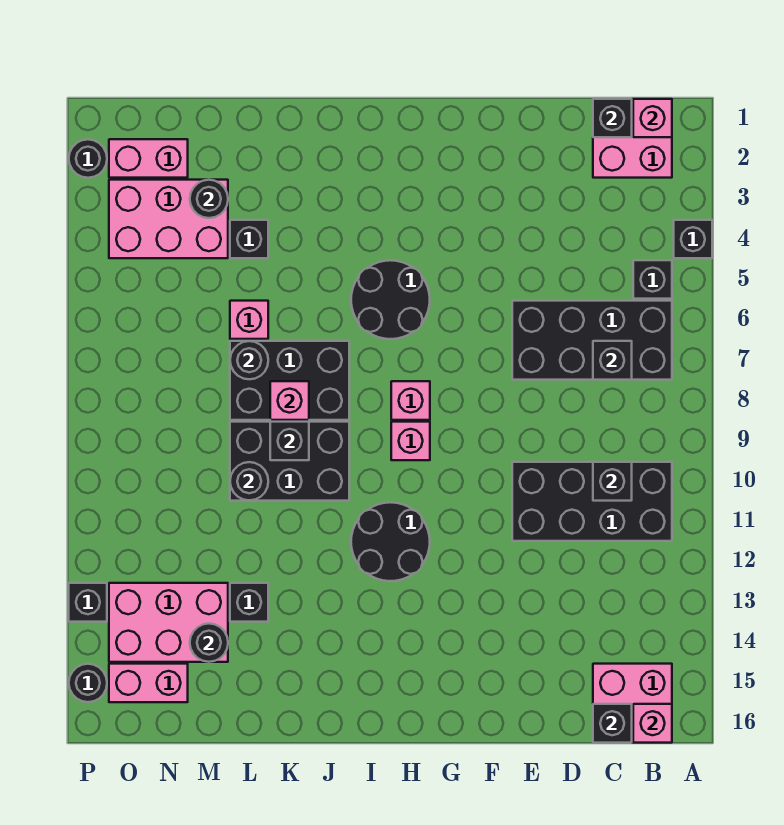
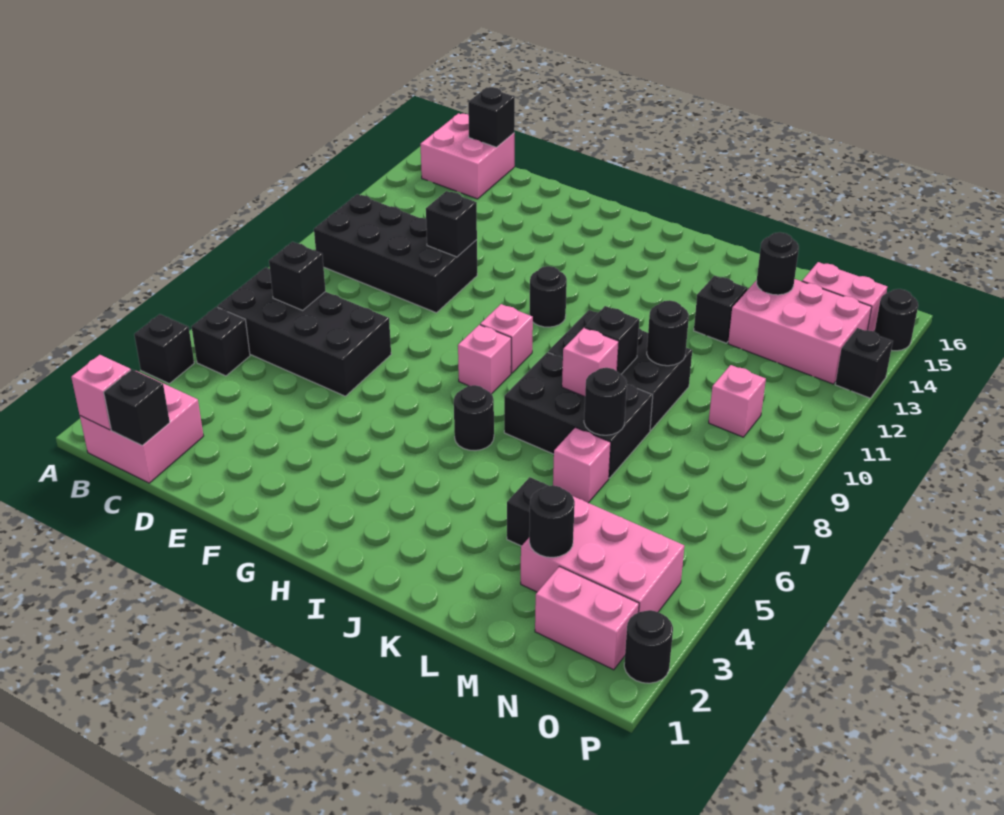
pink 1x1 brick [633,704,672,743] -> pink 1x1 brick moved to [709,365,766,437]
black 1x1 brick [593,462,632,501] -> black 1x1 brick moved to [426,191,477,257]
black 2x2 round brick [351,260,430,339] -> black 1x1 round brick [454,385,494,451]
black 2x2 round brick [351,502,430,581] -> black 1x1 round brick [530,266,567,327]

